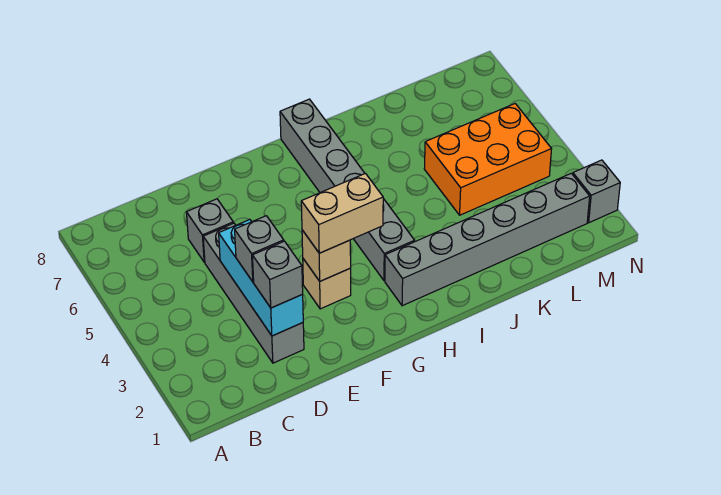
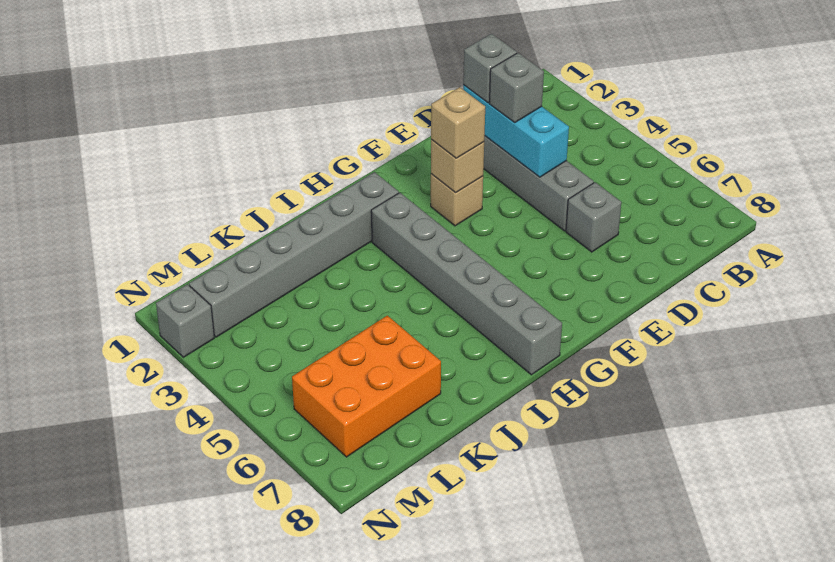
tan 1x2 brick [301,173,383,253] -> tan 1x1 brick [431,87,485,158]
orange 2x3 brick [424,104,551,215] -> orange 2x3 brick moved to [292,315,441,457]

